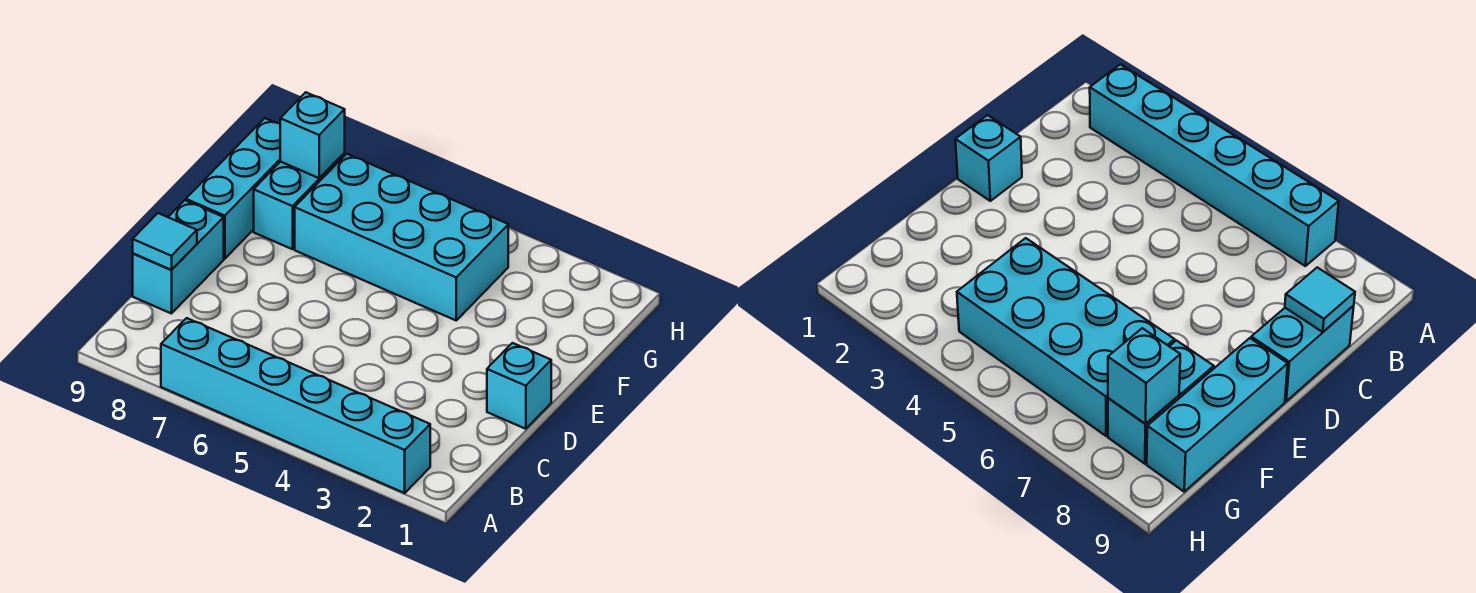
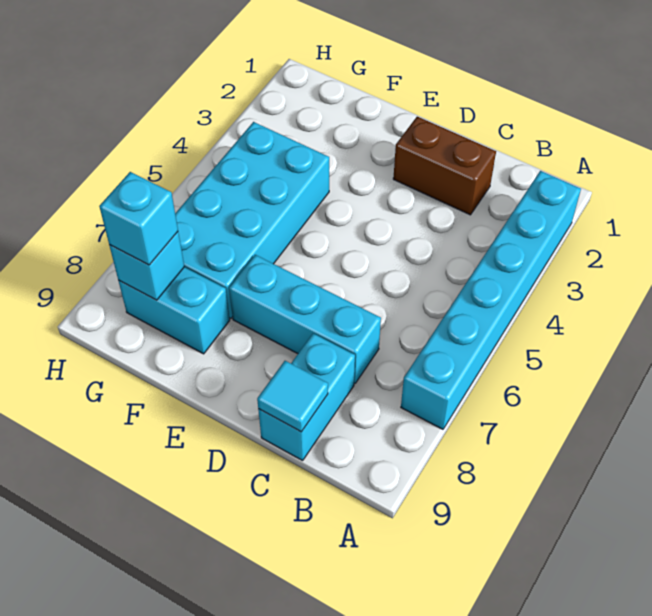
none -> brown 1x2 brick [393,117,496,215]
cyan 1x2 brick [133,200,224,314] -> cyan 1x2 brick turned to [258,334,355,461]
cyan 1x1 brick [487,343,551,429] -> cyan 1x1 brick moved to [99,172,178,265]
cyan 1x3 brick [186,118,280,259] -> cyan 1x3 brick moved to [229,255,381,383]

